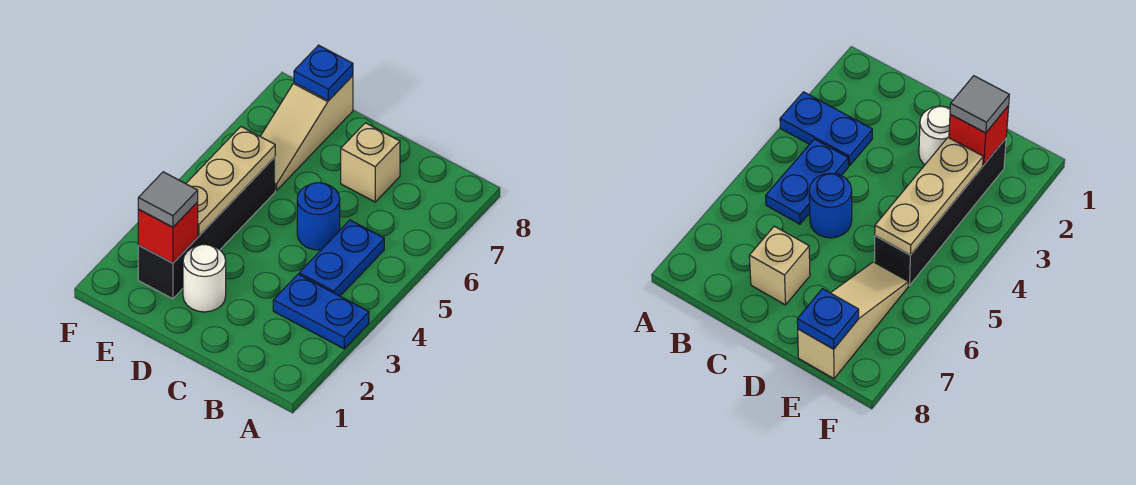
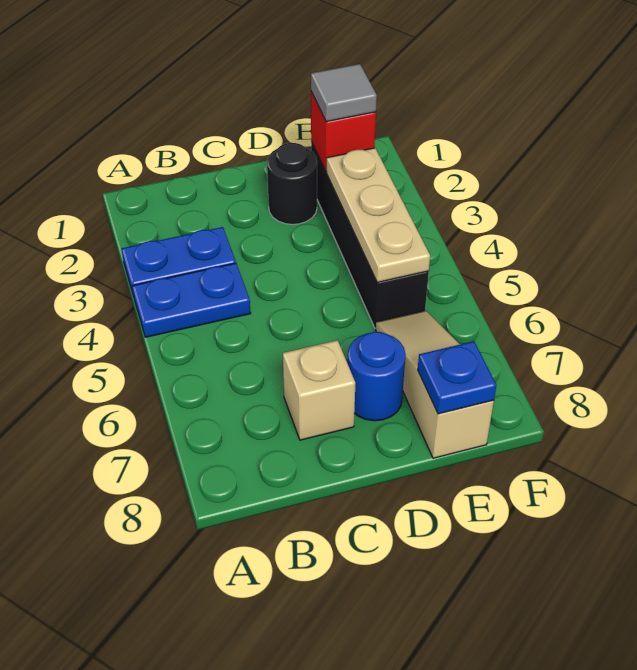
blue 1x2 plate [299,220,384,296] -> blue 1x2 plate turned to [132,263,251,337]
blue 1x1 round brick [297,183,340,250] -> blue 1x1 round brick moved to [348,332,406,421]
white 1x1 round brick [183,245,226,312] -> black 1x1 round brick [267,143,317,224]

